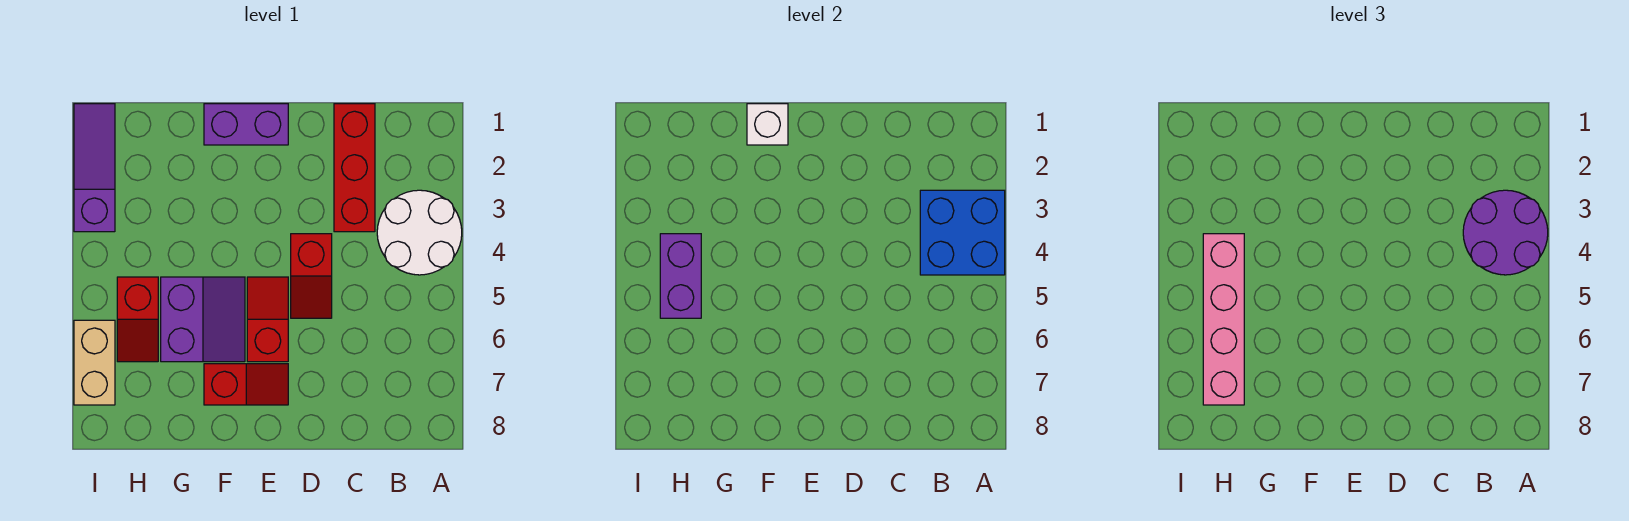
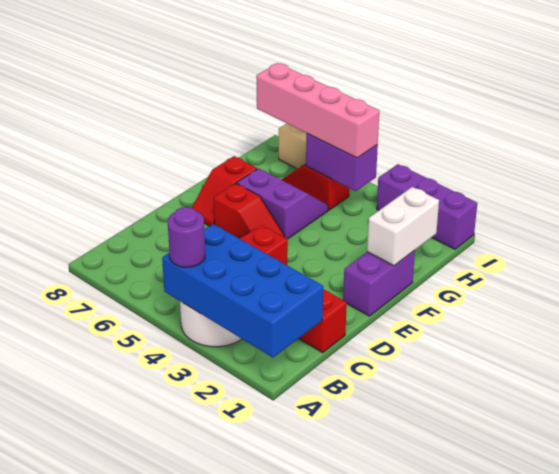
blue 2x2 brick [920,190,1005,275] -> blue 2x4 brick [162,224,323,358]
purple 2x2 round brick [1463,190,1548,275] -> purple 1x1 round brick [168,207,205,267]
white 1x1 brick [747,104,788,145] -> white 1x2 brick [367,187,439,266]
purple 2x2 slope [161,277,245,362] -> purple 2x2 slope turned to [237,168,328,239]
purple 1x3 slope [74,104,115,232] -> purple 1x3 brick [377,164,477,249]

